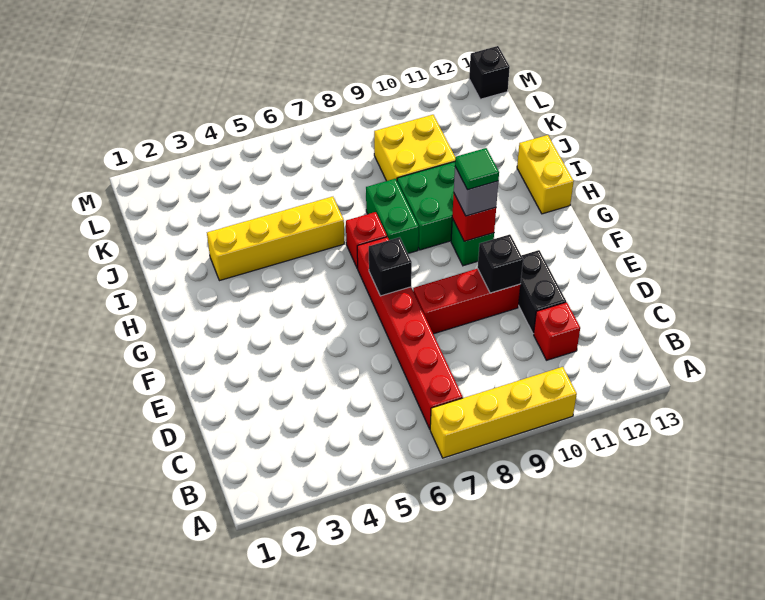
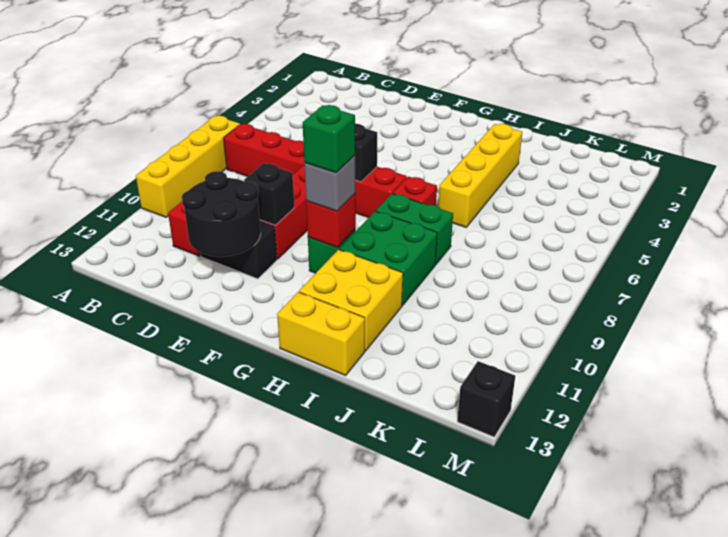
none -> black 2x2 round brick [182,171,261,257]
green 1x1 tile [455,148,499,190] -> green 1x1 brick [303,105,355,173]
yellow 2x2 brick [374,115,455,181] -> yellow 2x2 brick moved to [299,250,403,351]

